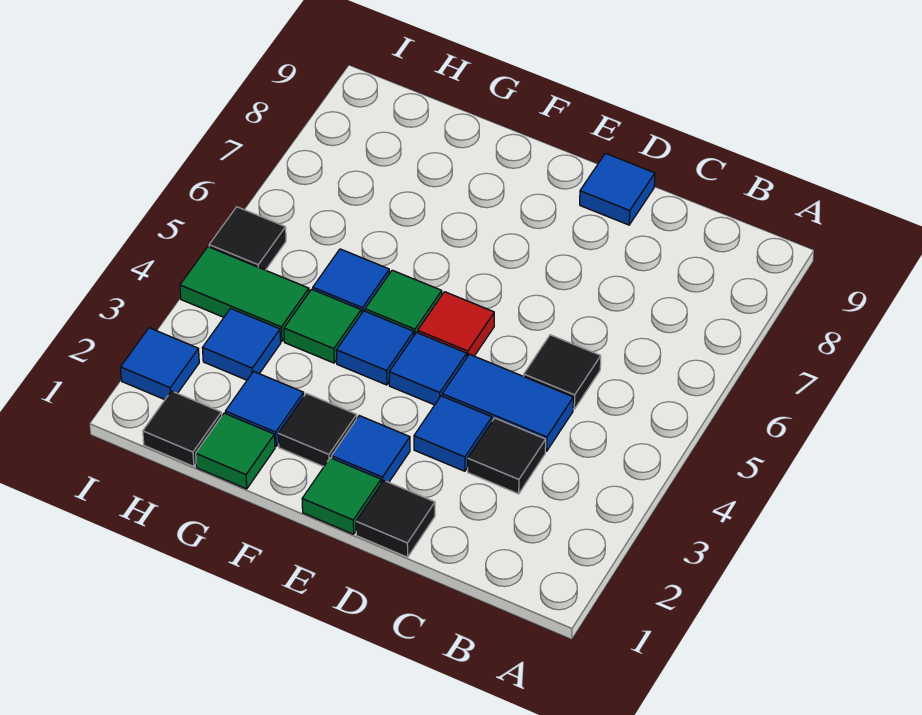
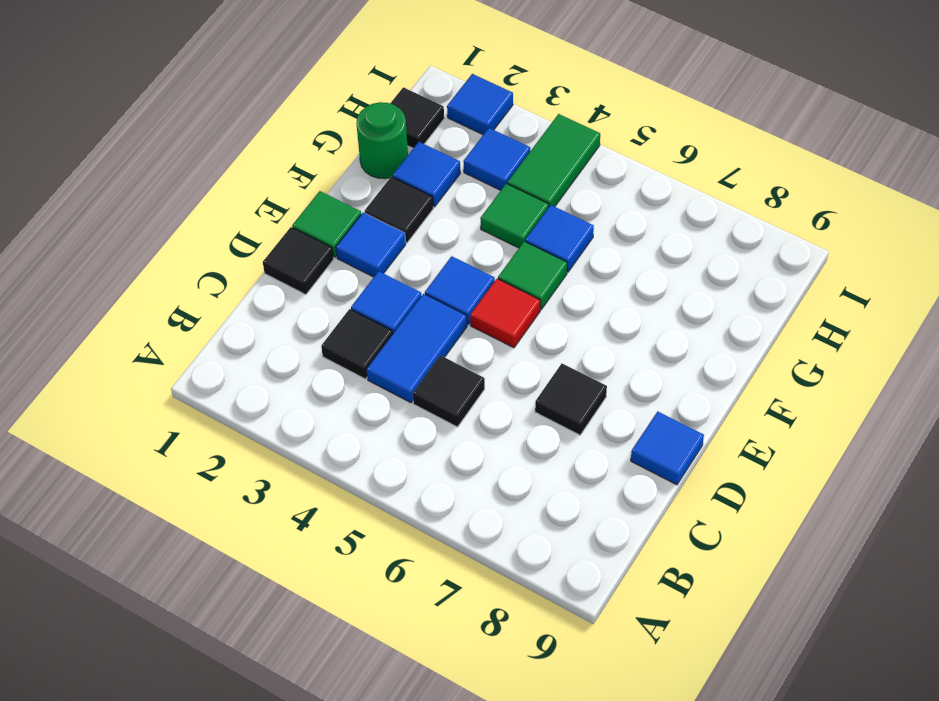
blue 1x1 tile [336,311,414,385] -> none
green 1x1 tile [196,413,275,489] -> green 1x1 round brick [356,102,408,179]
black 1x1 tile [209,207,286,270] -> black 1x1 tile moved to [535,364,607,435]

